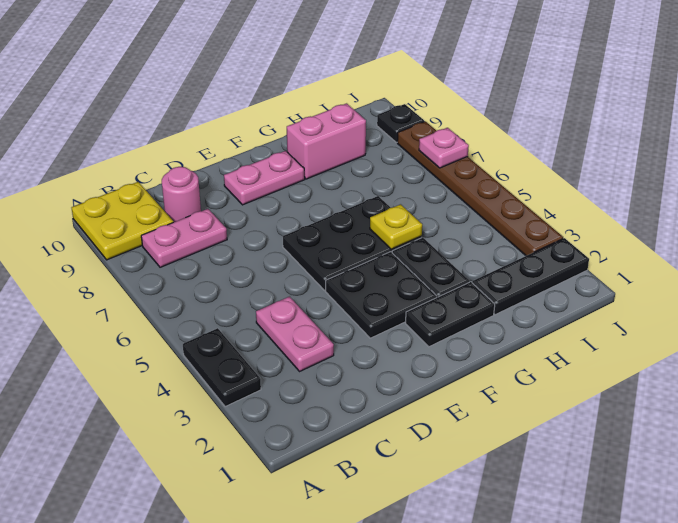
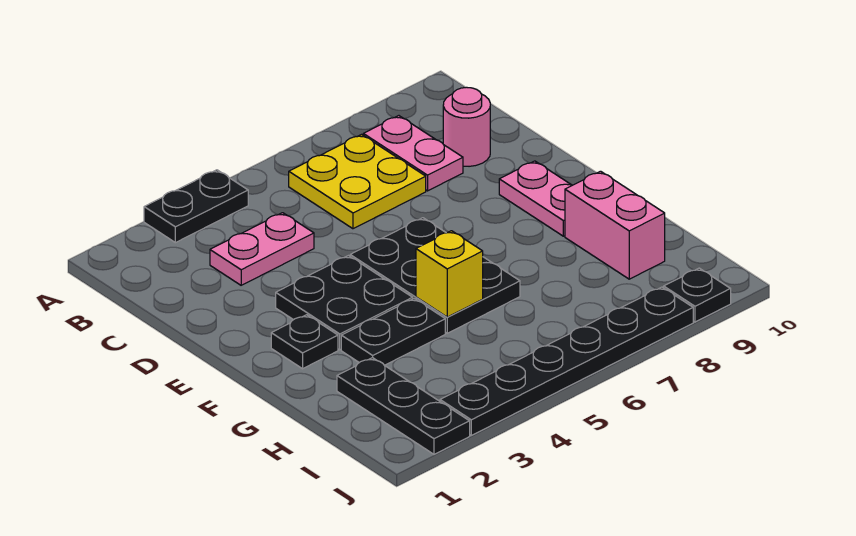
yellow 2x2 plate [71,182,173,260] -> yellow 2x2 plate moved to [289,135,426,229]
black 1x2 plate [406,282,495,347] -> black 1x1 plate [271,315,338,369]
yellow 1x1 plate [370,204,422,249] -> yellow 1x1 brick [416,231,483,317]
brown 1x6 plate [397,121,563,256] -> black 1x6 plate [440,287,693,435]
pink 1x1 plate [419,128,469,168] -> none

